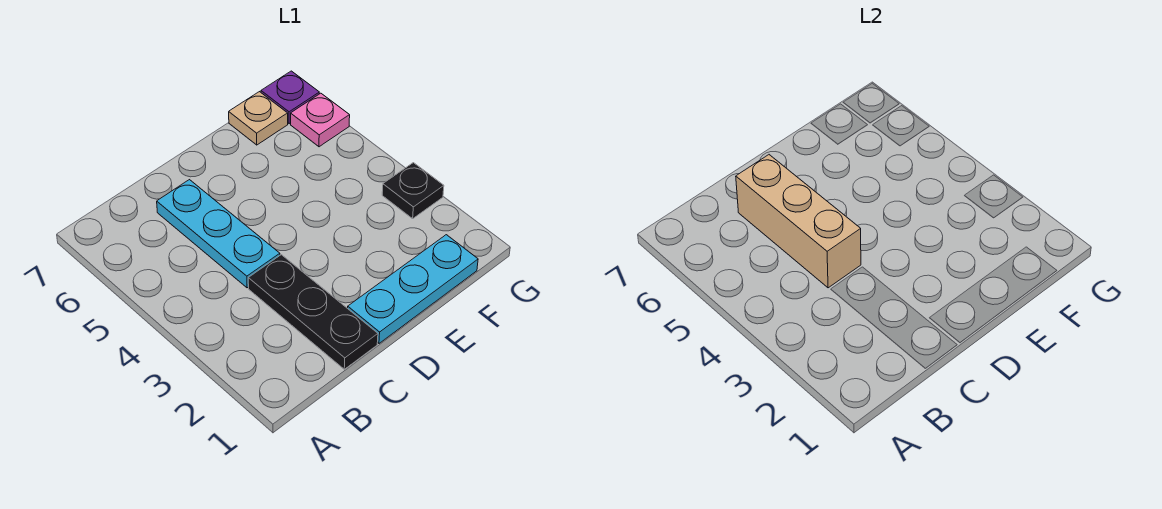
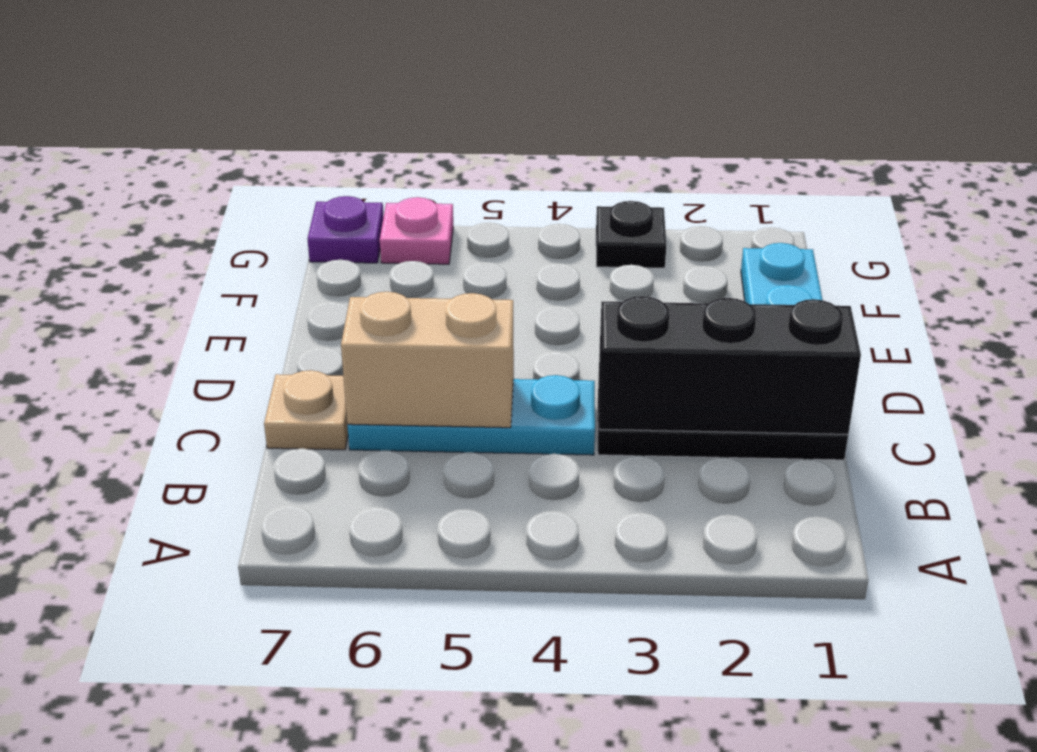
none -> black 1x3 brick [599,296,861,434]
tan 1x3 brick [736,155,861,288] -> tan 1x2 brick [341,292,514,428]
tan 1x1 plate [229,92,288,145] -> tan 1x1 plate moved to [264,370,348,450]

